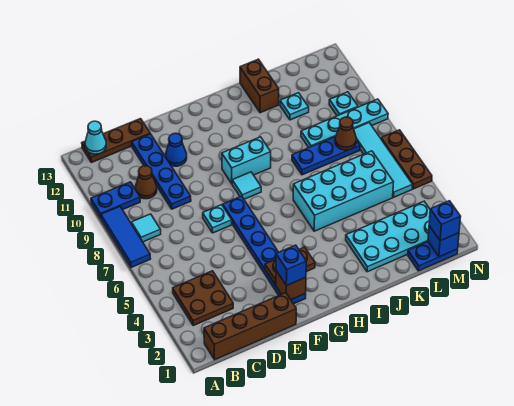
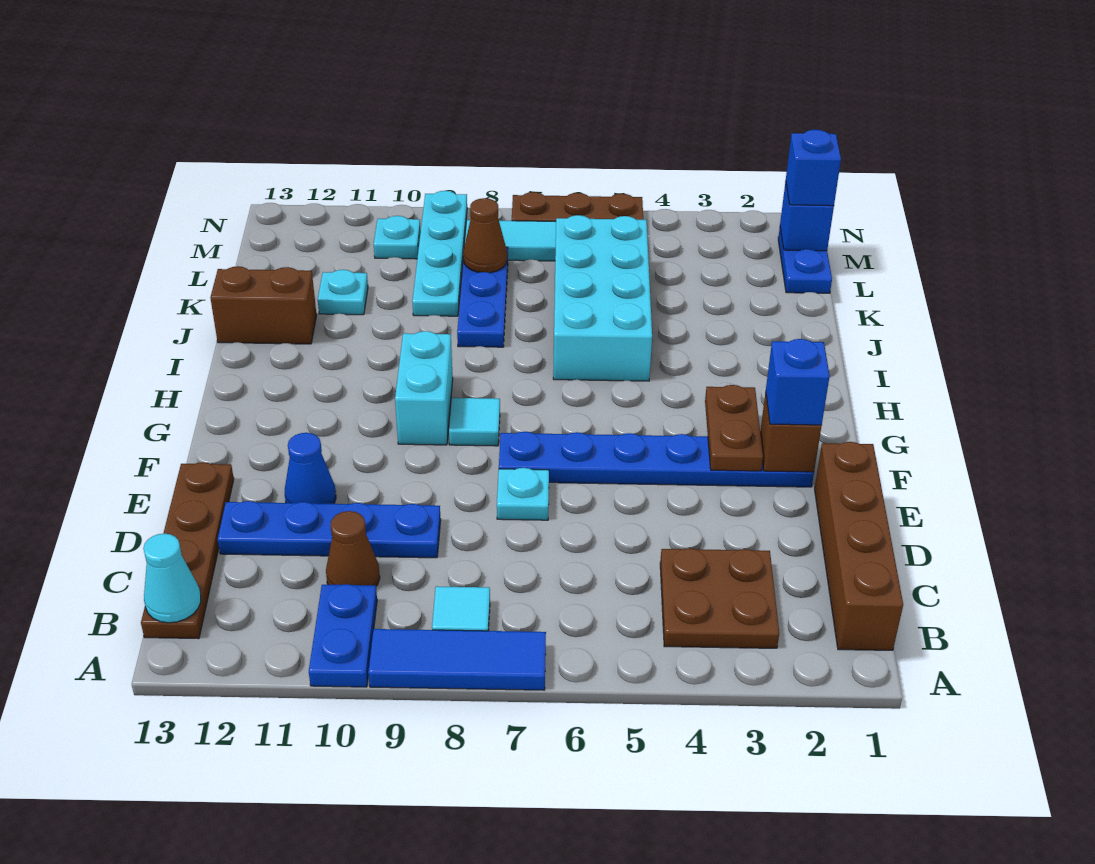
brown 1x3 plate [82,119,150,163] -> brown 1x4 plate [141,462,234,639]
cyan 2x4 plate [346,201,430,272] -> none

